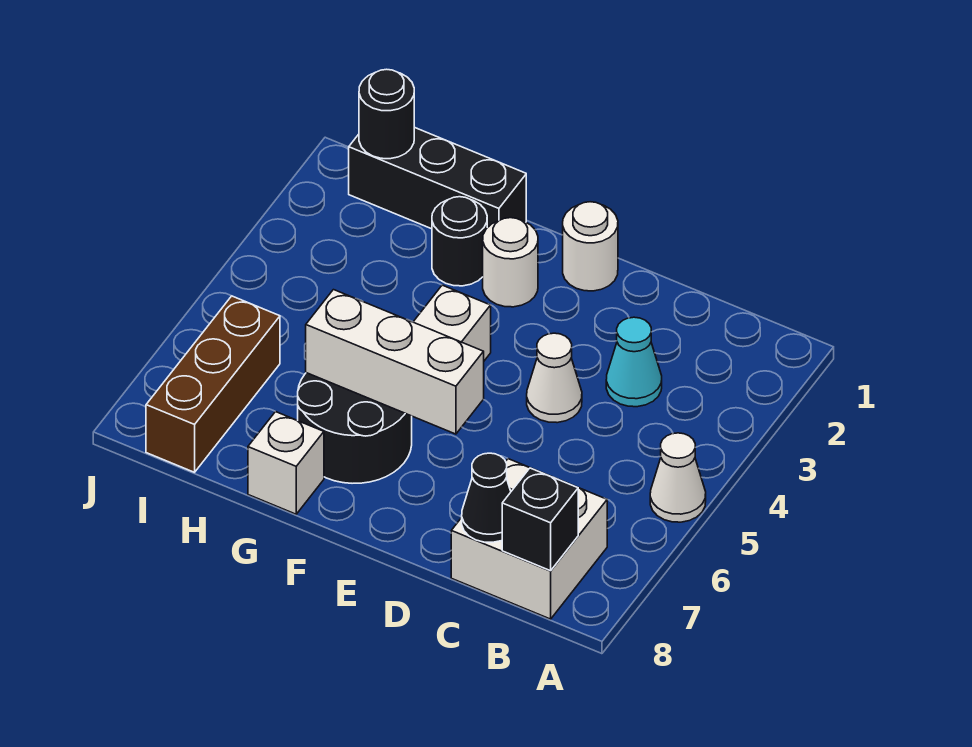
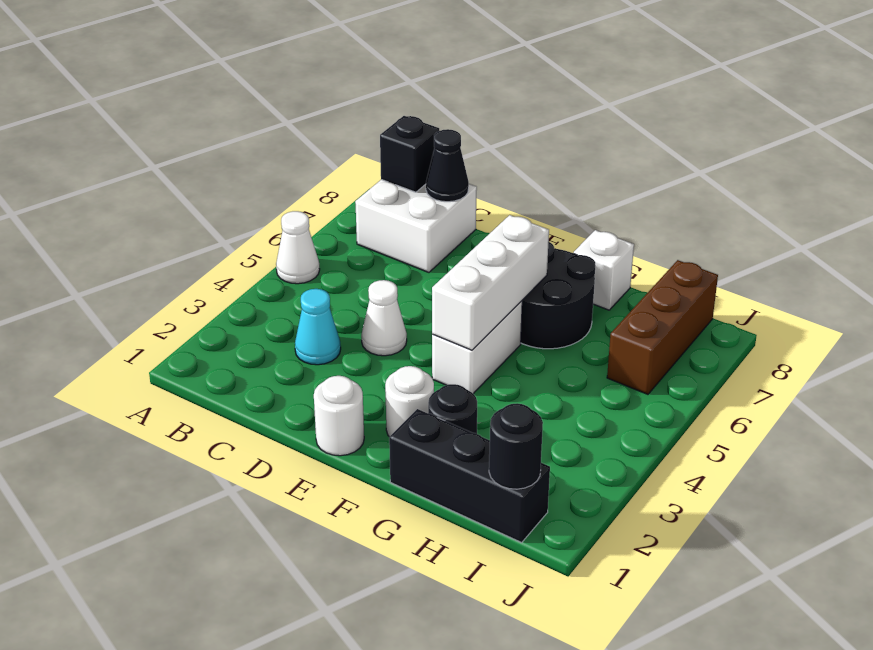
white 1x3 brick [306,290,484,434] -> white 1x3 brick turned to [432,215,549,350]

